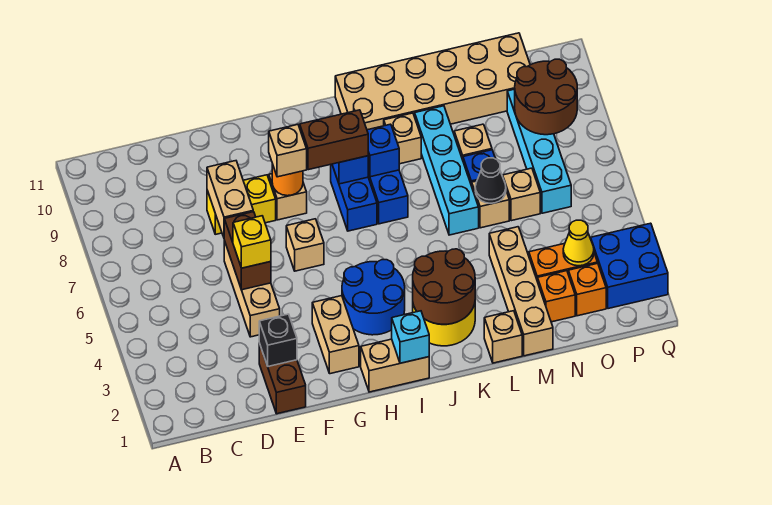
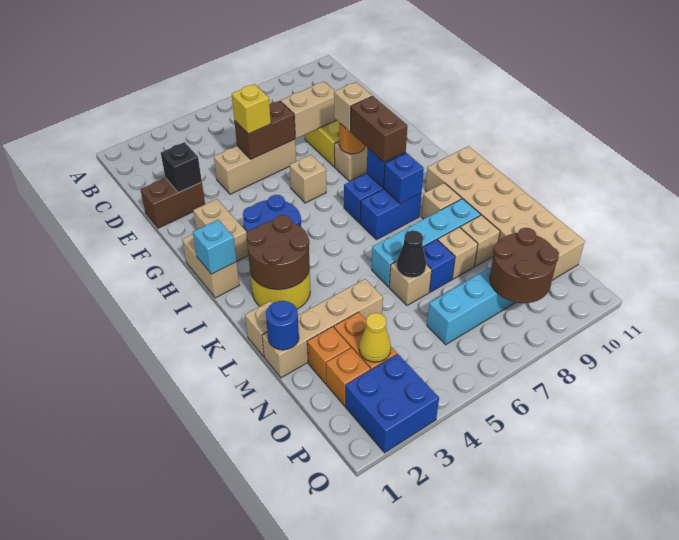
tan 1x2 brick [312,296,359,374] -> tan 1x2 brick turned to [193,199,248,261]
none -> blue 1x1 round brick [266,301,299,350]
tan 1x1 brick [503,168,540,221] -> tan 1x1 brick moved to [460,215,500,266]

